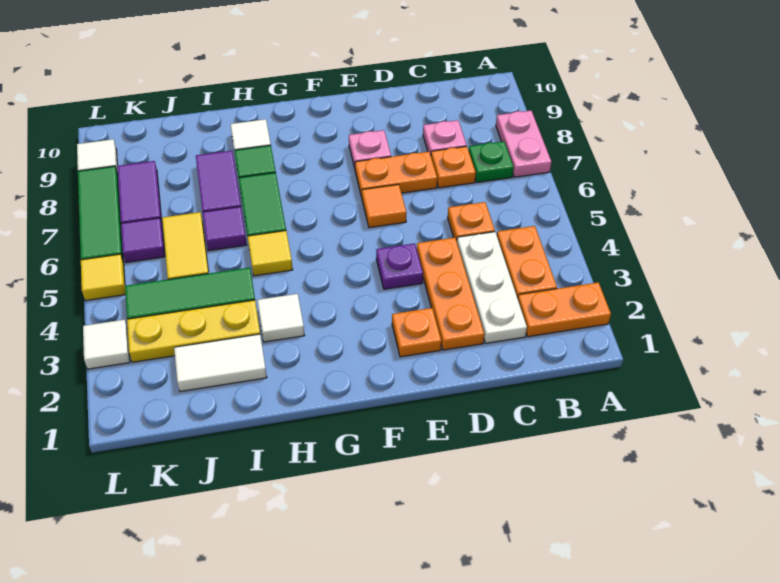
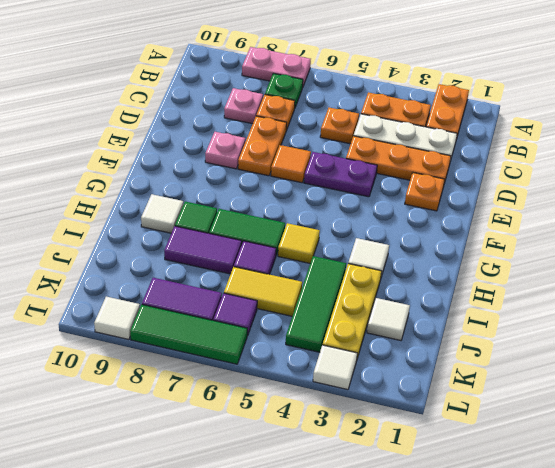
purple 1x1 plate [376,243,423,289] -> purple 1x2 plate [304,152,377,197]
white 1x2 tile [174,334,267,392] -> white 1x1 tile [367,298,410,341]
yellow 1x1 tile [81,254,125,301] -> none

